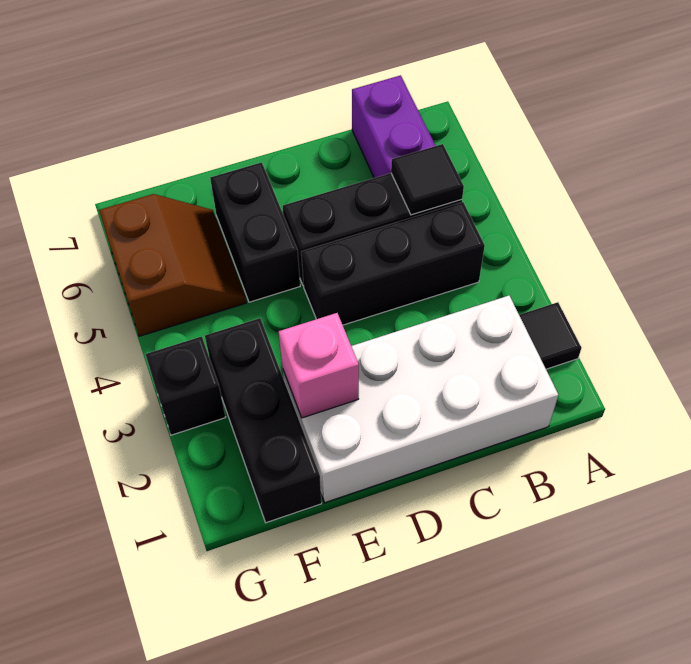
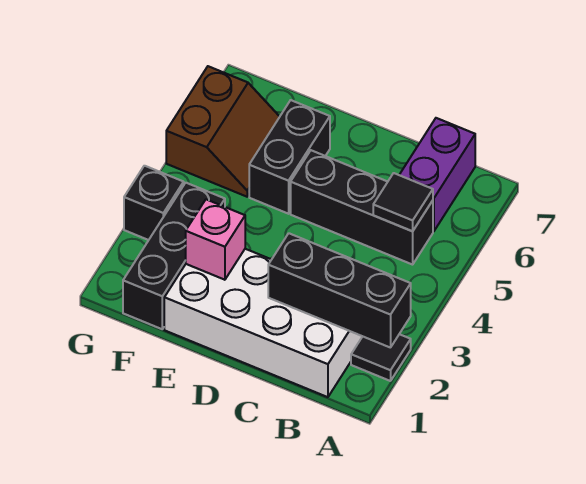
black 1x3 brick [301,202,485,325] -> black 1x3 brick moved to [268,233,411,348]

